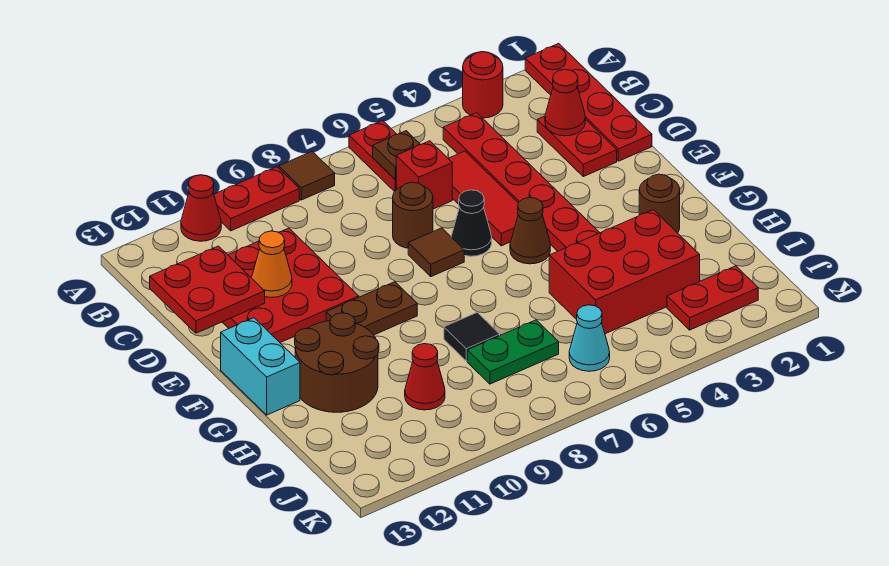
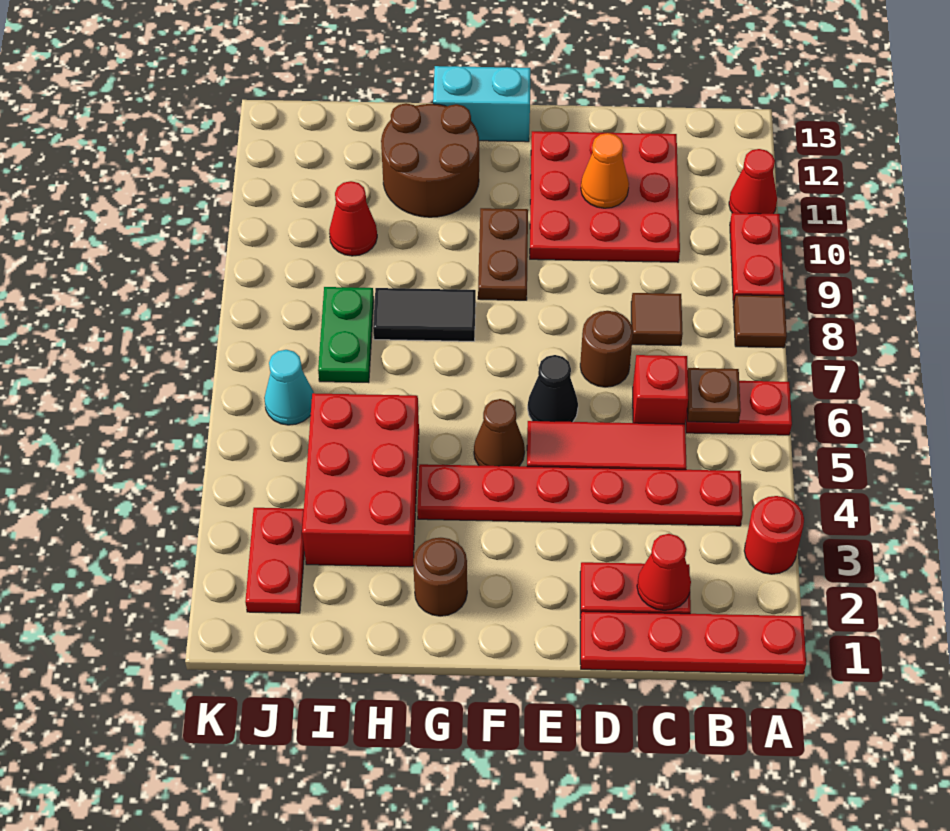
red 2x2 plate [150,246,265,333] -> none
brown 1x1 tile [408,228,464,277] -> brown 1x1 tile moved to [631,293,683,346]
black 1x1 tile [444,312,500,361] -> black 1x2 tile [373,288,476,341]

